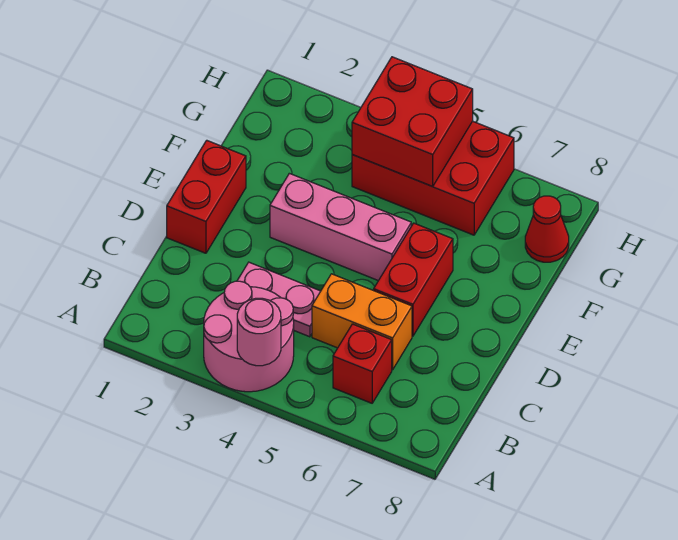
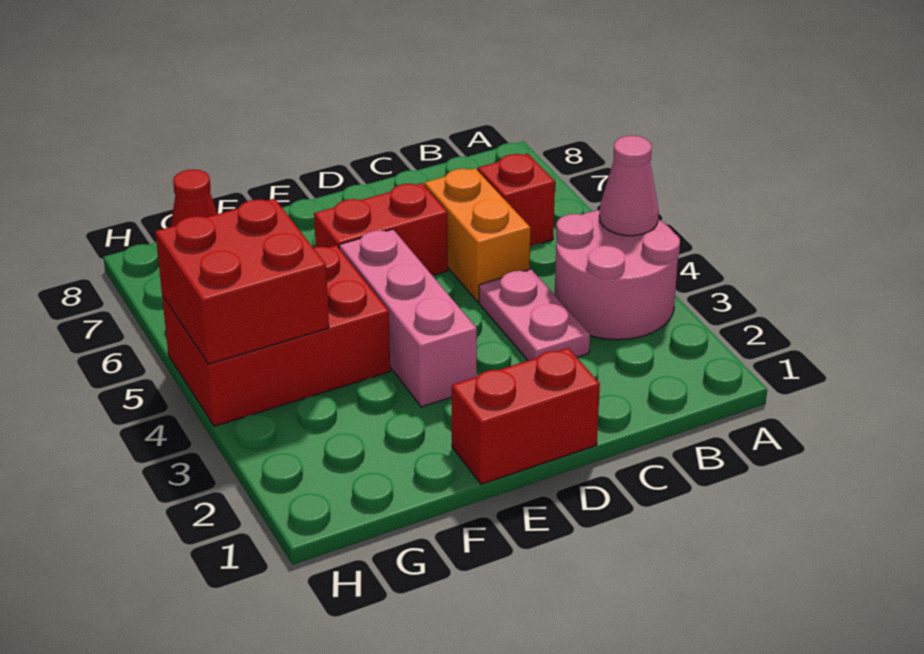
pink 1x1 round brick [237,298,281,366] -> pink 1x1 cone [599,136,659,236]
red 2x3 brick [352,121,514,235] -> red 2x3 brick turned to [162,245,390,426]

